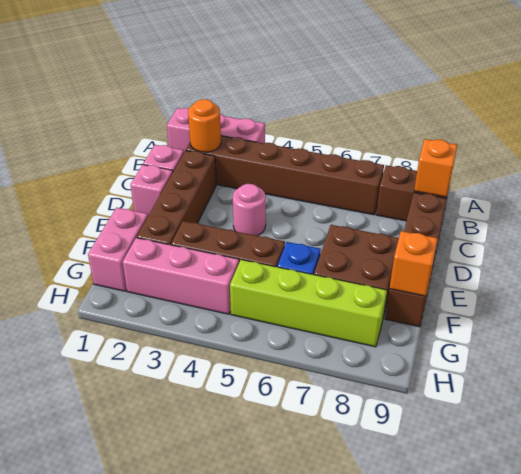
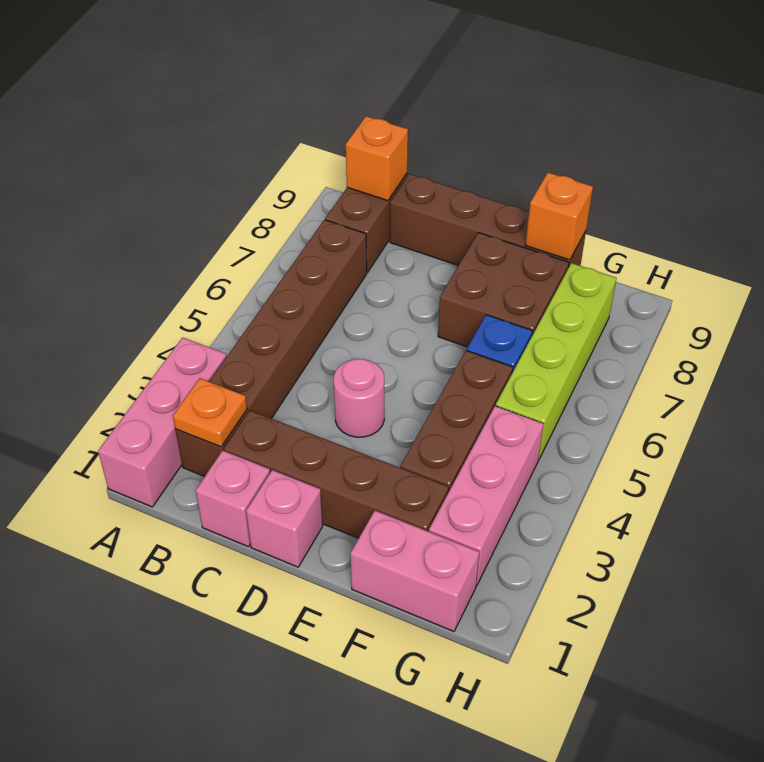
orange 1x1 round brick [188,99,221,152] -> orange 1x1 plate [173,378,247,447]

